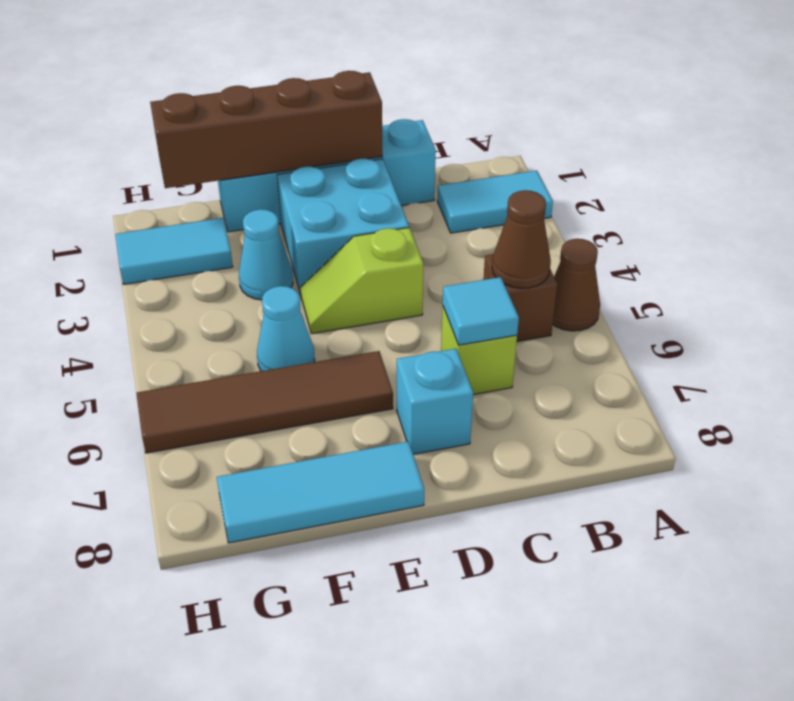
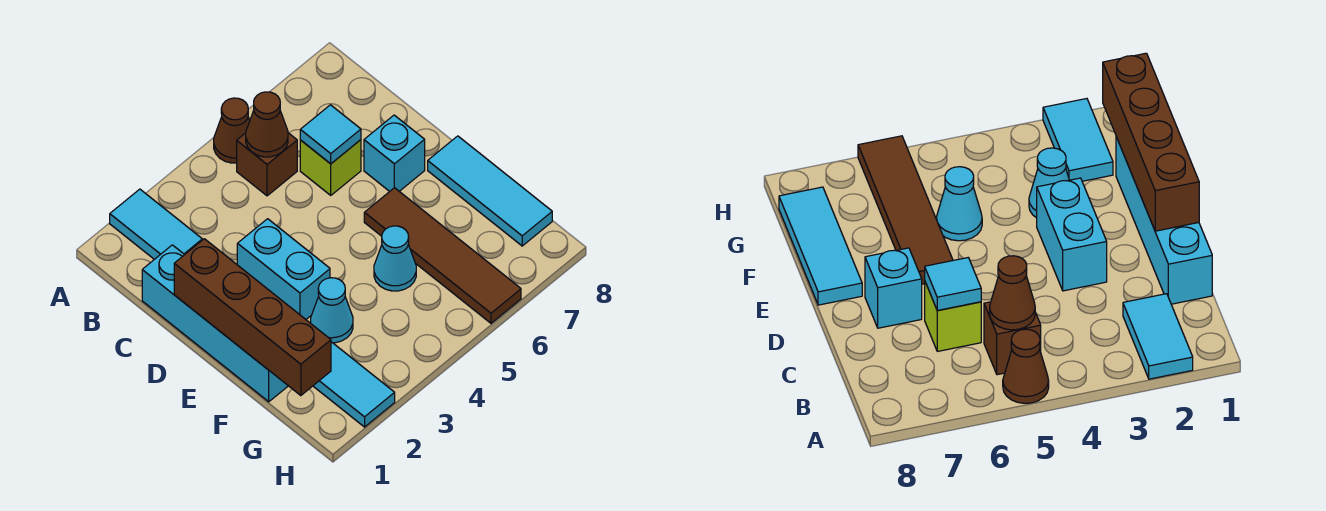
cyan 2x2 brick [277,159,409,295] -> cyan 1x2 brick [237,219,330,319]
lime 1x2 slope [300,228,423,334] -> none

